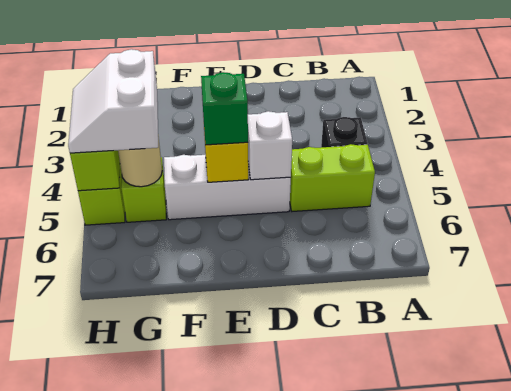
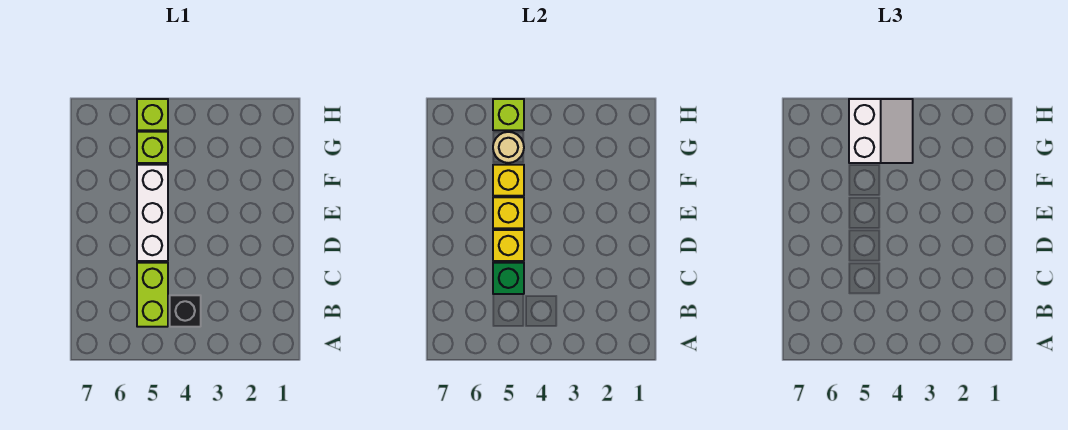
white 1x1 brick [248,111,292,180] -> yellow 1x1 brick [493,230,524,261]
green 1x1 brick [201,72,248,145] -> green 1x1 brick moved to [493,263,524,294]
none -> yellow 1x1 brick [493,165,524,196]
white 2x2 slope [68,49,158,153] -> white 2x2 slope turned to [849,99,913,163]

